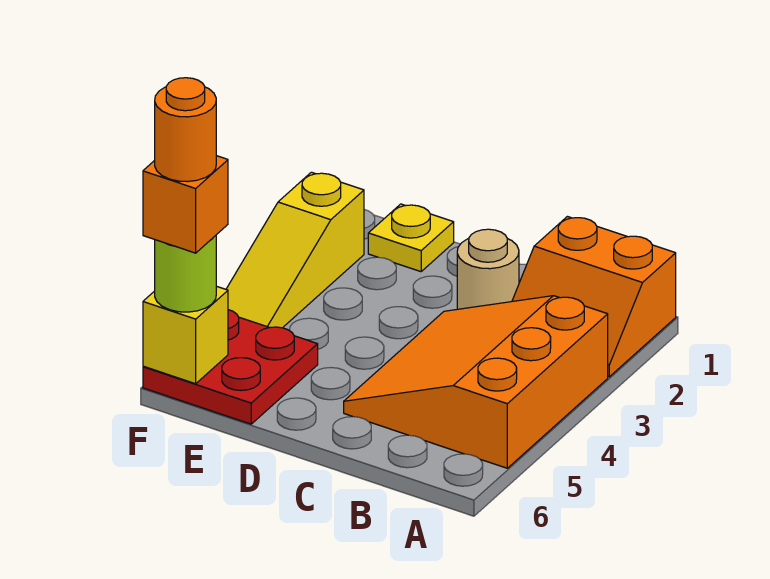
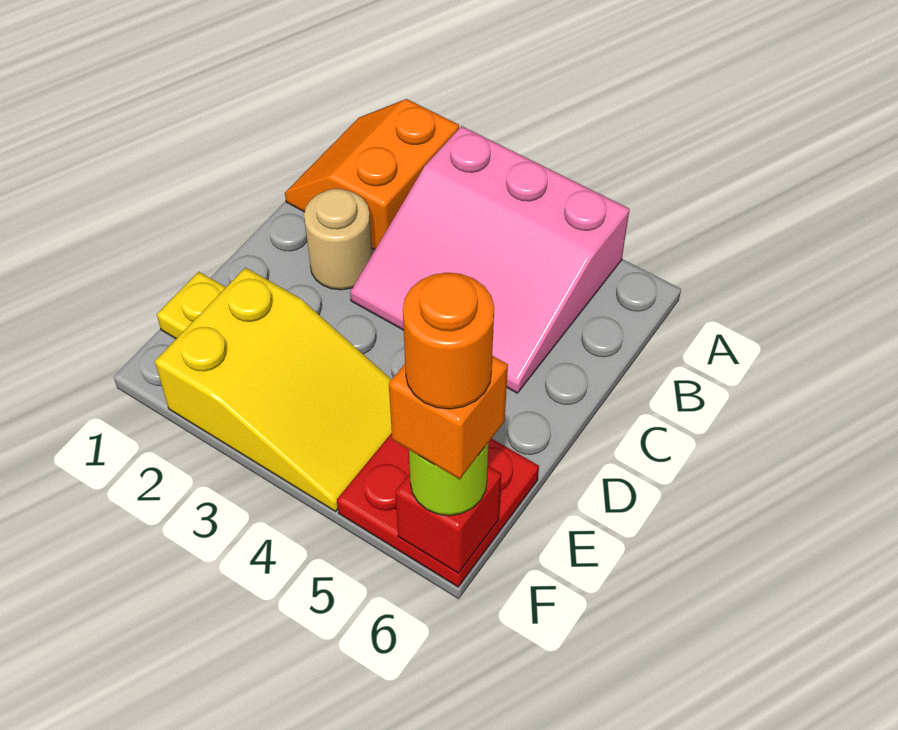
orange 2x2 slope [512,217,676,377] -> orange 2x2 slope turned to [285,99,459,250]
orange 3x3 slope [344,296,608,468] -> pink 3x3 slope [350,126,630,393]
yellow 1x3 slope [226,172,364,328] -> yellow 2x3 slope [155,268,392,511]
yellow 1x1 brick [143,286,228,384] -> red 1x1 brick [395,466,501,573]

